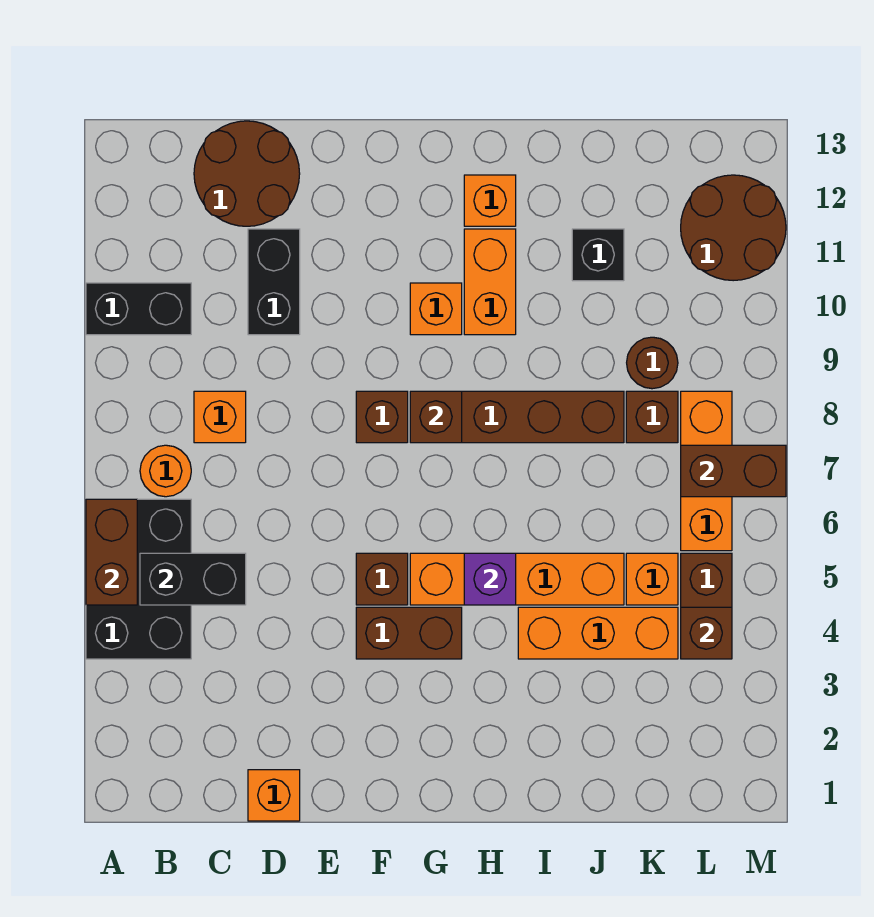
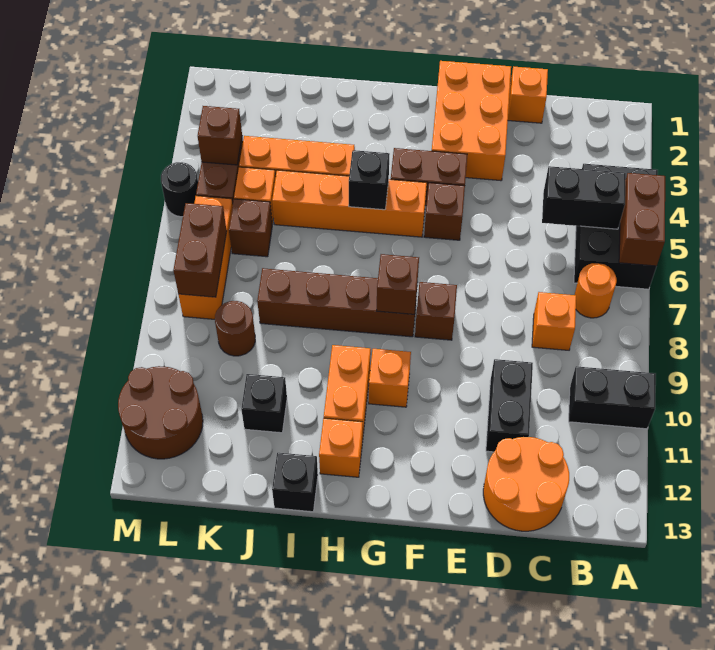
brown 2x2 round brick [194,121,300,226] -> orange 2x2 round brick [483,437,569,531]
none -> orange 2x3 brick [432,61,511,181]
purple 1x1 brick [464,553,516,605] -> black 1x1 brick [349,150,389,210]
none -> black 1x1 brick [272,453,318,512]
brown 1x1 brick [626,391,678,443] -> brown 1x1 brick moved to [229,199,272,257]
brown 1x2 brick [681,445,786,497] -> brown 1x2 brick turned to [173,203,227,297]
none -> black 1x1 round brick [161,162,198,217]

